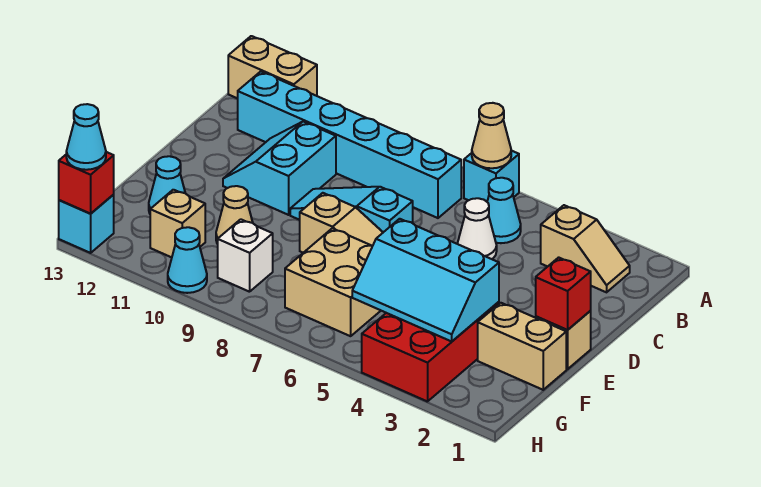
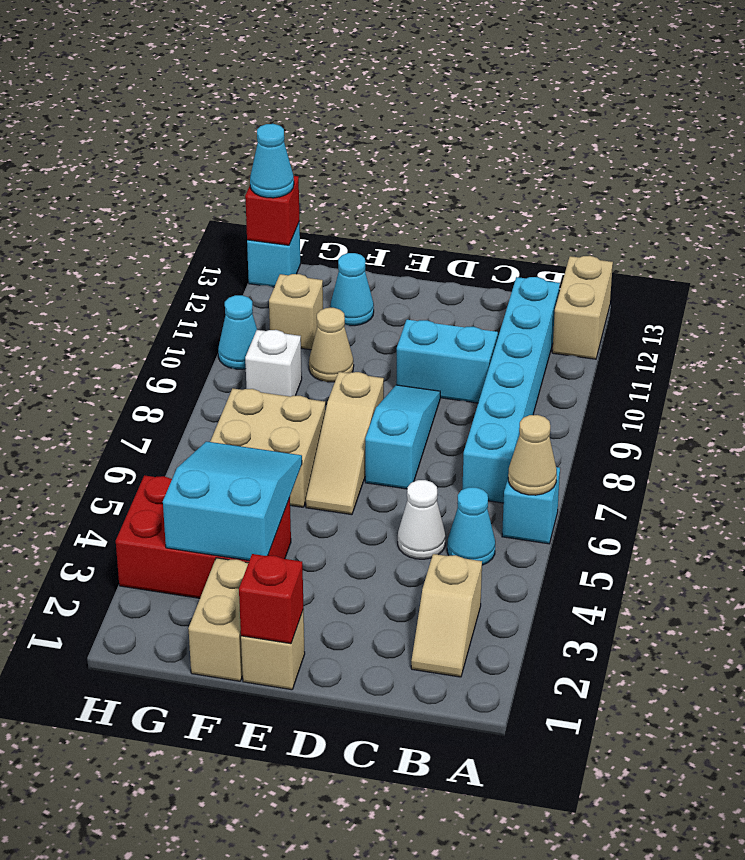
cyan 2x3 slope [352,219,499,341] -> cyan 2x3 slope turned to [163,441,302,561]

